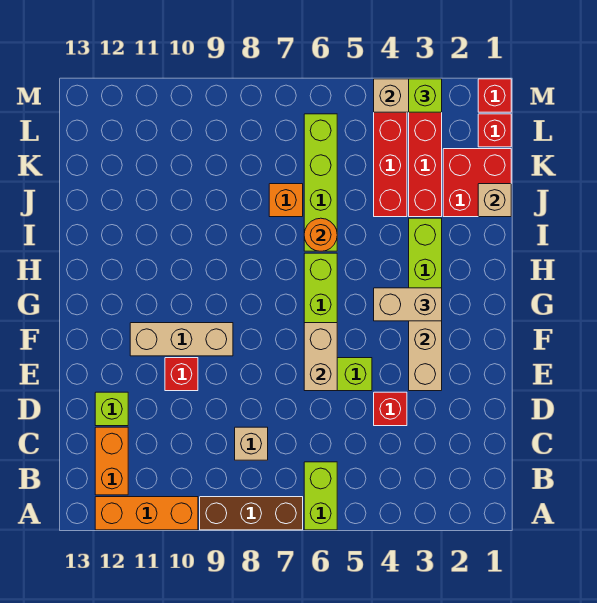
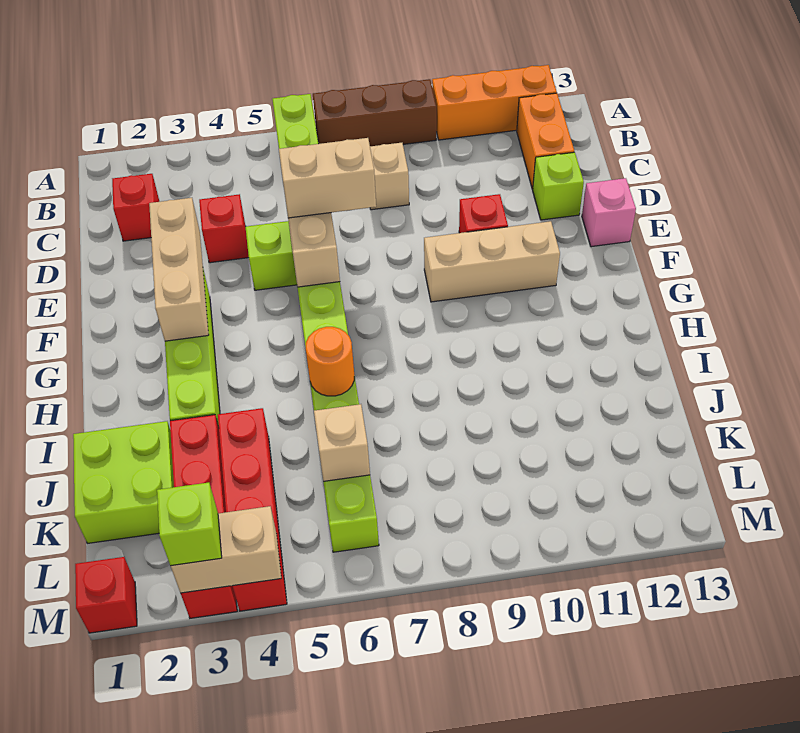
none -> pink 1x1 brick [582,178,636,247]
tan 1x2 brick [374,288,442,321] -> tan 1x2 brick moved to [279,138,376,218]
red 2x2 brick [443,149,511,217] -> lime 2x2 brick [73,421,174,543]
tan 1x1 brick [478,184,511,217] -> tan 1x1 brick moved to [314,404,370,481]
orange 1x1 brick [269,184,303,217] -> none
red 1x1 brick [478,114,511,147] -> red 1x1 brick moved to [112,174,160,241]

